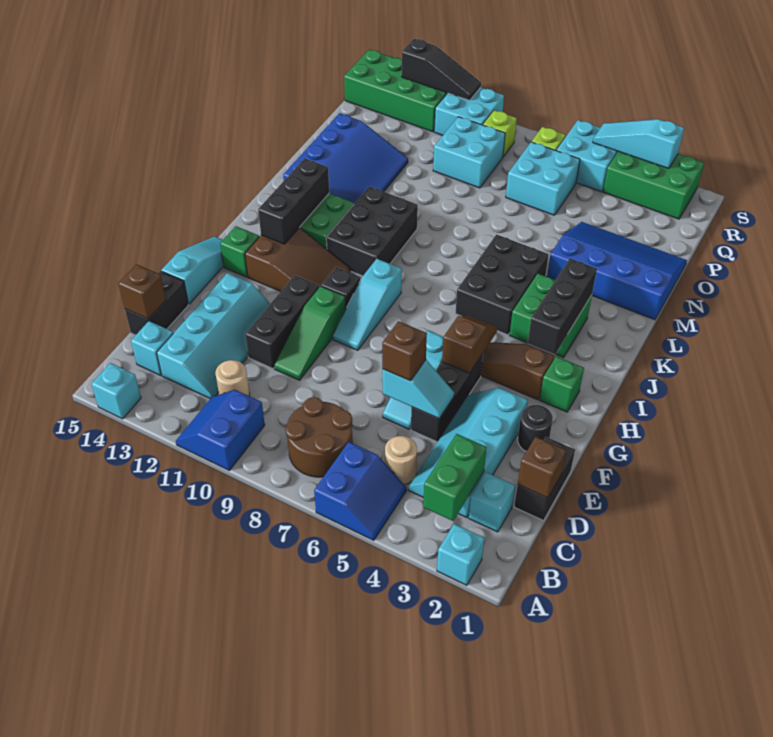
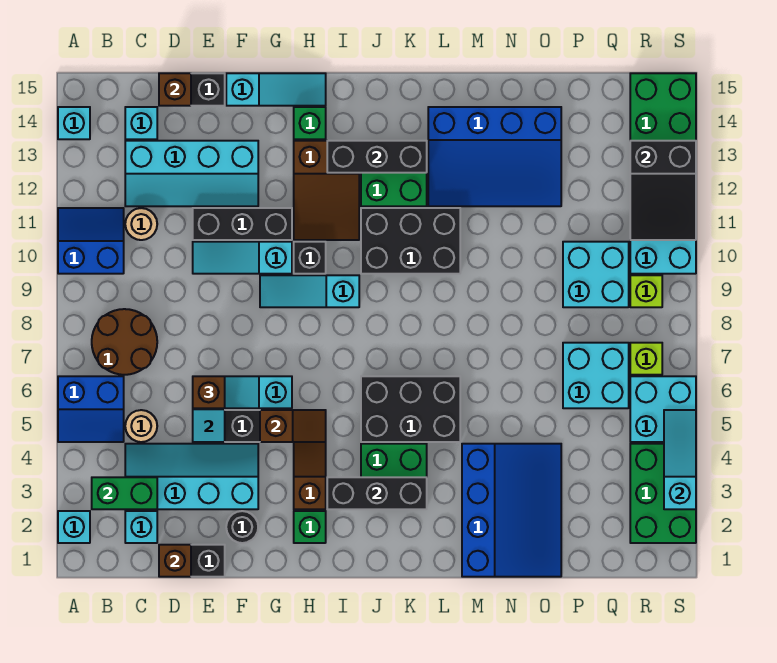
green 1x3 slope [274,286,346,380] -> cyan 1x3 slope [193,242,292,274]
black 1x3 slope [402,39,481,100] -> black 2x3 slope [630,141,696,240]

